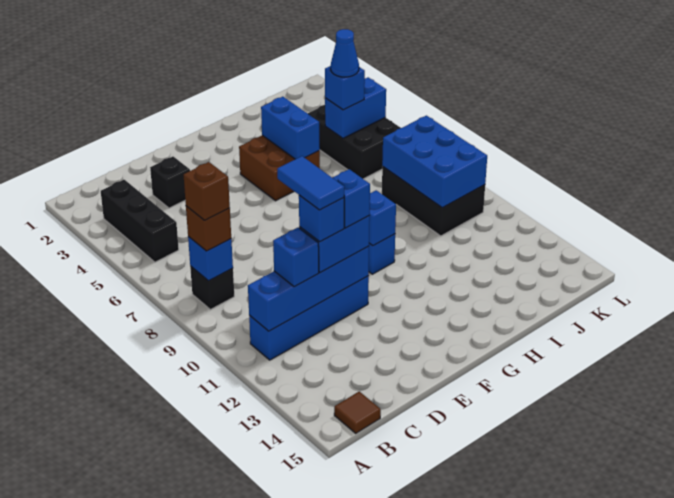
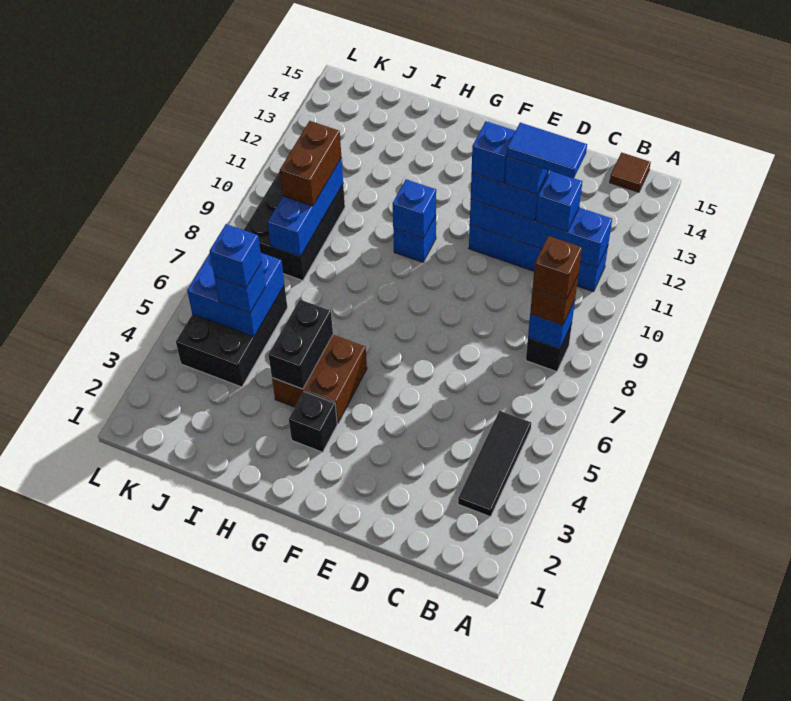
black 1x3 brick [101,180,179,262] -> black 1x3 tile [458,411,531,517]
black 1x1 brick [150,157,190,208] -> black 1x1 brick moved to [289,392,337,452]
blue 1x2 tile [277,156,344,210] -> blue 1x2 tile turned to [507,123,587,179]
blue 1x2 brick [261,97,320,159] -> black 1x2 brick [268,300,333,389]
blue 1x2 brick [325,77,386,138] -> blue 2x2 brick [187,253,284,337]
blue 1x1 cone [331,29,359,77] -> blue 1x1 brick [210,224,262,288]
blue 2x3 brick [382,116,487,208] -> blue 1x3 brick [268,158,343,257]
none -> brown 1x2 brick [280,121,341,206]

